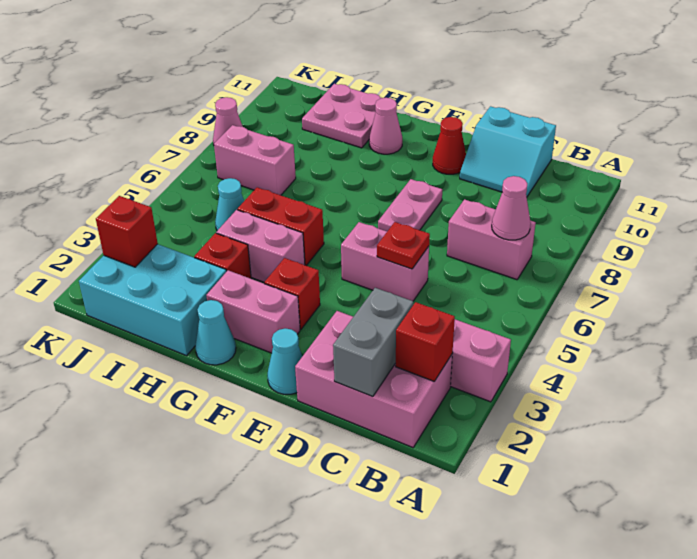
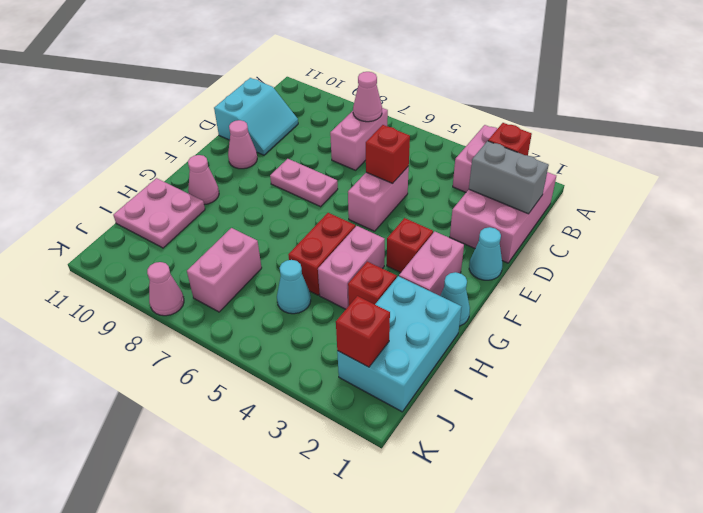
red 1x1 plate [377,222,430,269] -> red 1x1 brick [366,125,410,183]
red 1x1 cone [433,117,466,174] -> pink 1x1 cone [228,120,257,169]

